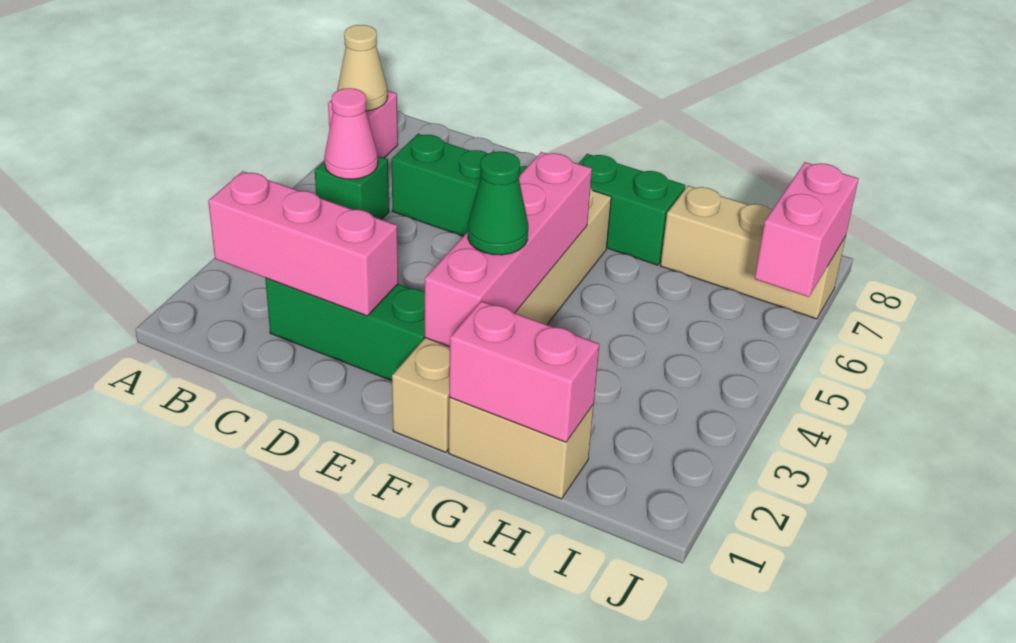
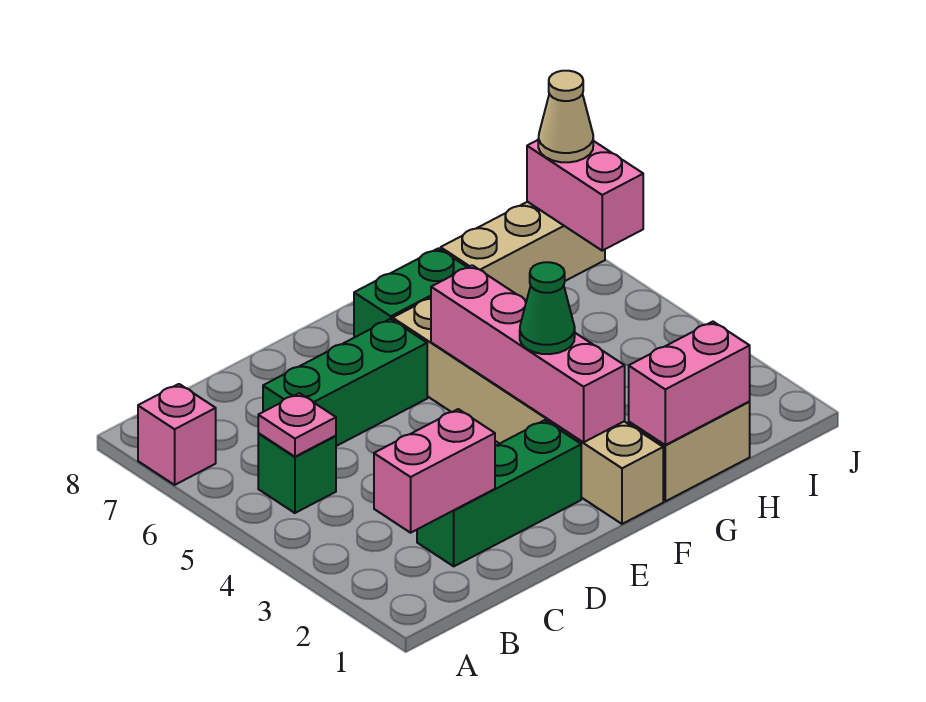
tan 1x1 cone [337,25,388,111] -> tan 1x1 cone moved to [538,71,593,162]
pink 1x3 brick [208,171,398,316] -> pink 1x2 brick [374,409,495,533]
pink 1x1 cone [324,88,378,179] -> pink 1x1 plate [258,393,336,457]

